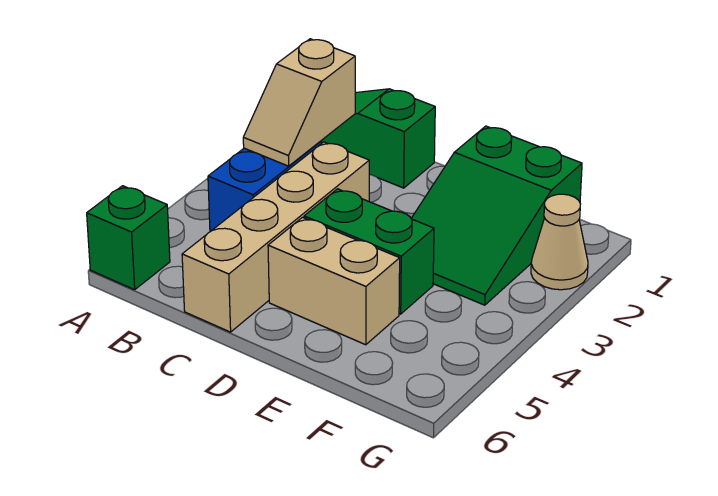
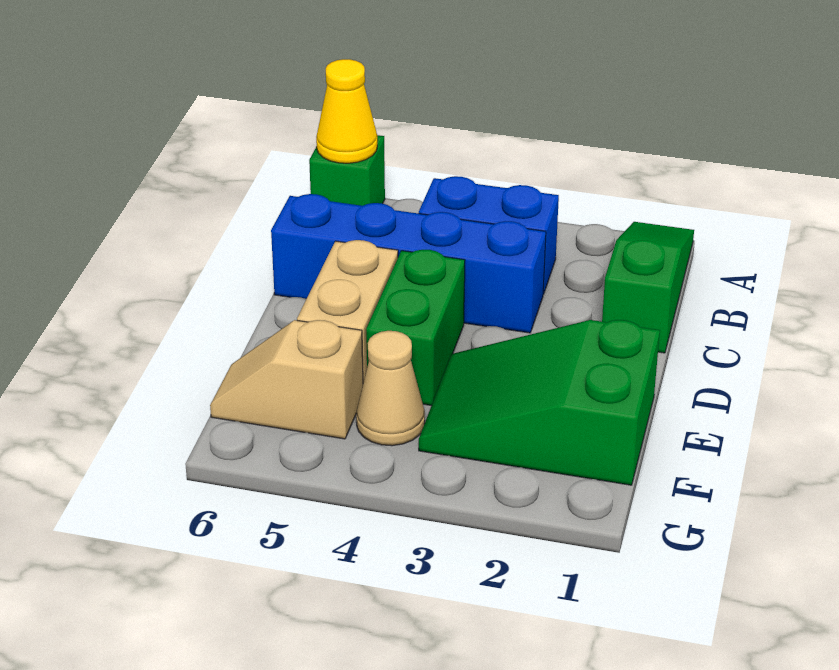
none -> yellow 1x1 cone [316,59,377,163]
tan 1x2 slope [243,39,355,166] -> tan 1x2 slope moved to [210,320,363,439]
tan 1x4 brick [182,142,369,332] -> blue 1x4 brick [271,194,546,333]
tan 1x1 cone [531,194,588,290] -> tan 1x1 cone moved to [356,331,425,446]

